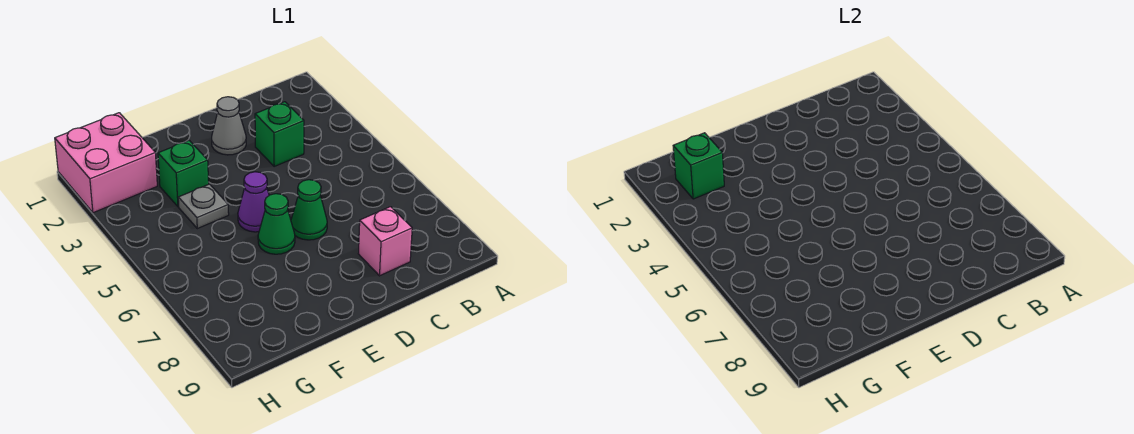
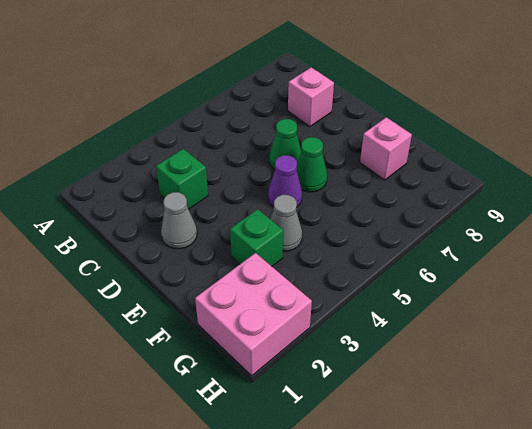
grey 1x1 plate [178,184,229,229] -> grey 1x1 cone [271,195,302,251]
none -> pink 1x1 brick [360,117,412,180]
green 1x1 brick [673,133,724,199] -> none

